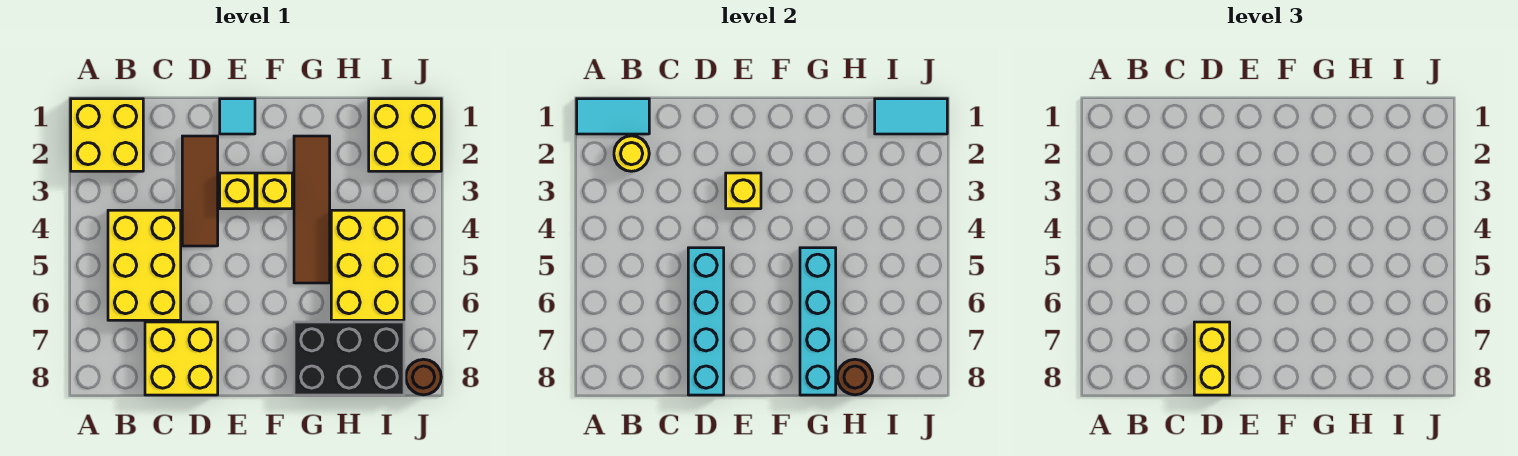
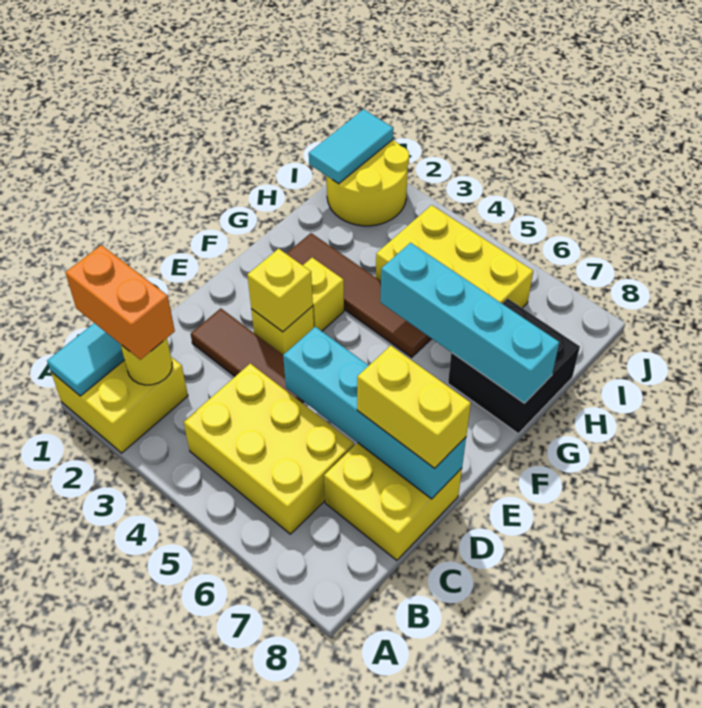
none -> orange 1x2 brick [65,245,175,360]
cyan 1x1 tile [220,99,255,134] -> none
black 2x3 brick [294,322,404,395] -> black 2x2 brick [448,298,580,434]
brown 1x1 round brick [837,359,873,395] -> none
yellow 2x2 brick [369,99,441,171] -> yellow 2x2 round brick [327,140,409,226]
brown 1x1 round brick [406,359,441,395] -> none

